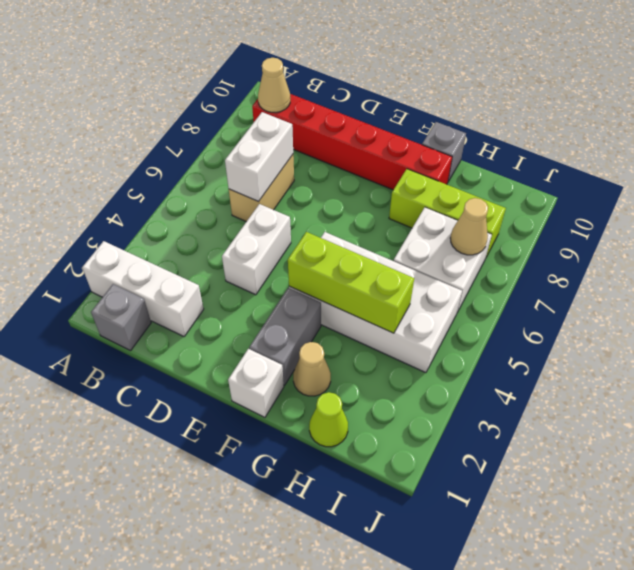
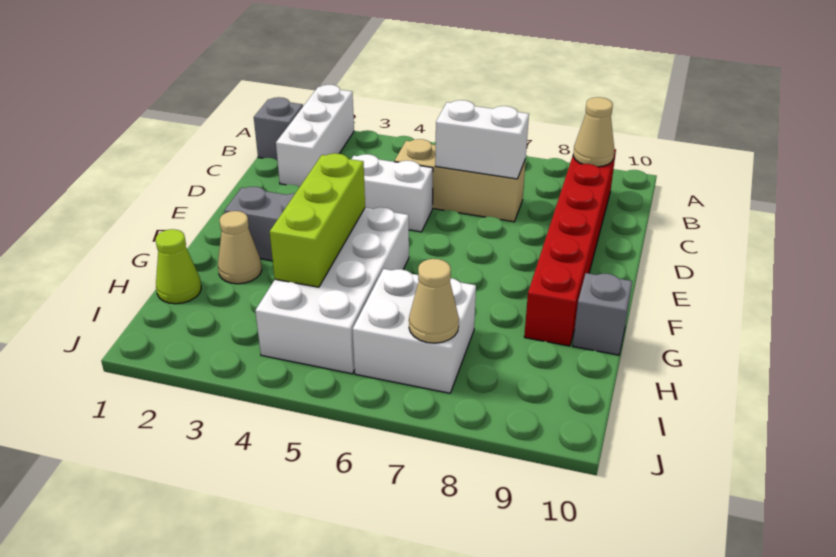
tan 1x2 brick [229,155,294,222] -> tan 1x3 brick [394,139,526,222]
white 1x1 brick [228,349,284,417] -> none
lime 1x3 brick [389,169,506,257] -> none

